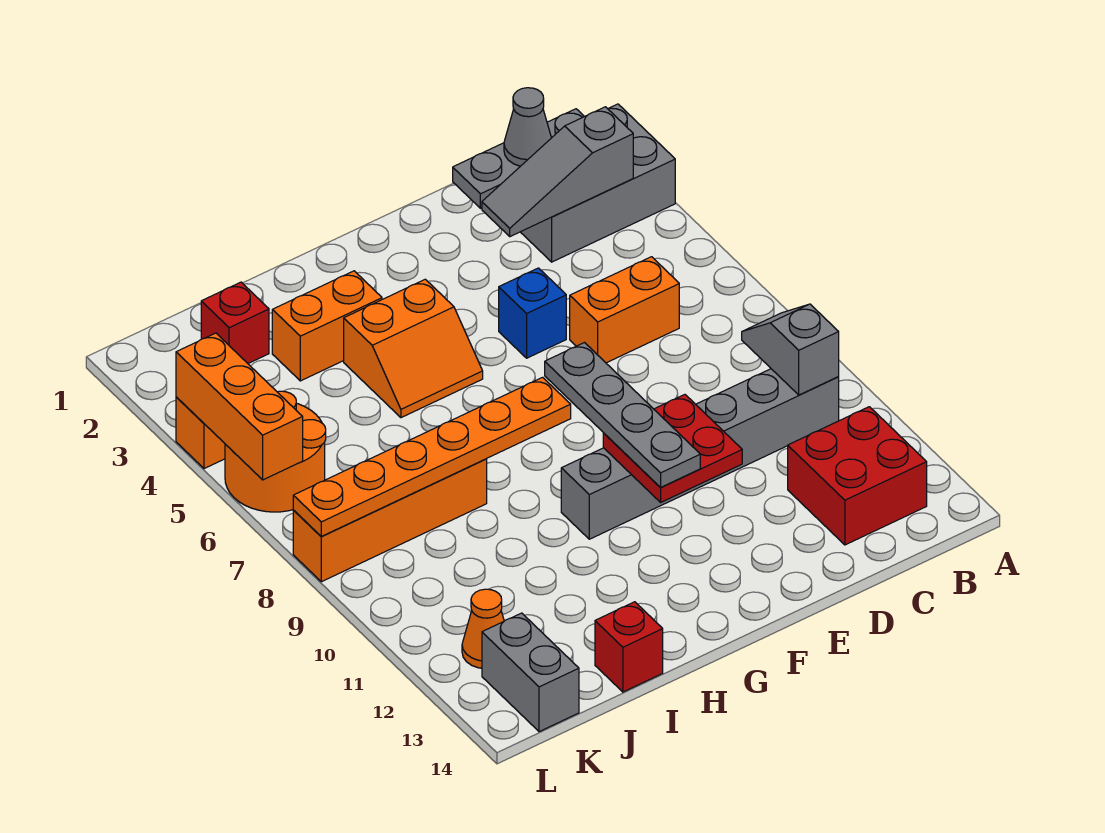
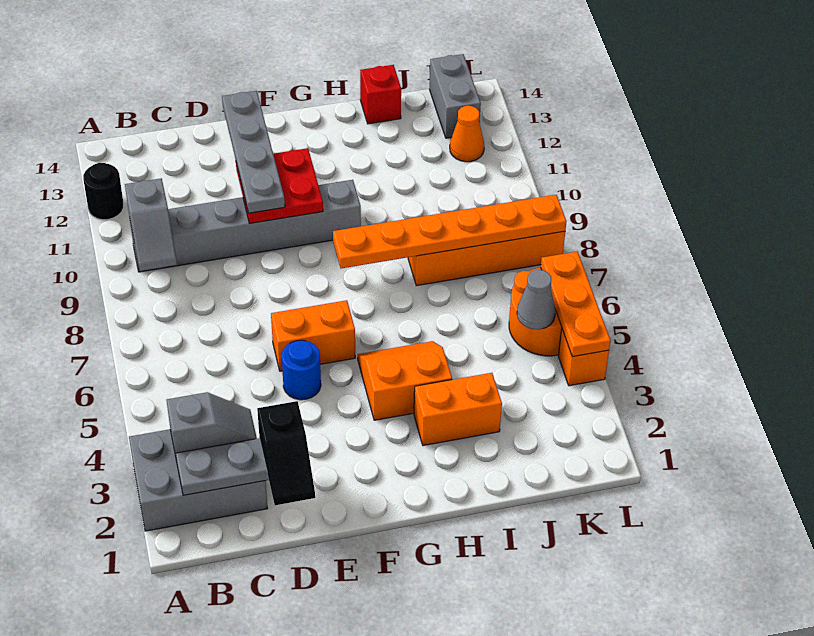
none -> black 1x1 round brick [83,163,124,220]
grey 1x3 slope [482,107,633,237] -> grey 1x2 slope [167,392,257,456]
red 2x2 brick [788,407,927,545] -> none
grey 1x1 cone [504,88,551,166] -> grey 1x1 cone moved to [517,270,555,329]
orange 1x2 brick [570,257,679,363] -> orange 1x2 brick moved to [271,300,355,371]
none -> black 1x2 slope [257,401,315,505]
blue 1x1 brick [499,268,566,358] -> blue 1x1 round brick [282,340,321,400]
grey 1x4 plate [545,343,700,488] -> grey 1x4 plate moved to [222,91,285,213]
red 1x1 brick [201,282,269,363] -> none
orange 1x3 brick [176,333,303,480] -> orange 1x3 plate [541,251,611,357]

